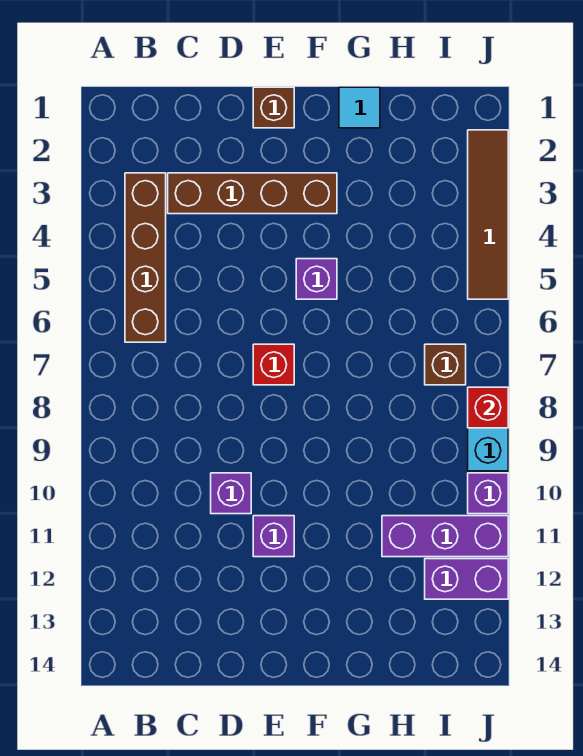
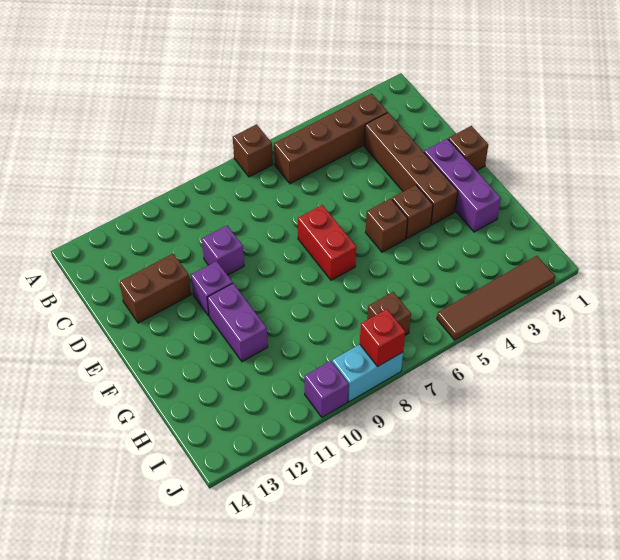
none -> brown 1x1 brick [233,124,273,177]
none -> brown 1x2 brick [120,254,191,323]
red 1x1 brick [253,344,294,385] -> red 1x2 brick [298,205,356,280]
none -> brown 1x1 brick [392,185,433,238]
purple 1x1 brick [296,259,337,299] -> brown 1x1 brick [366,198,408,252]
cyan 1x1 tile [339,87,380,128] -> none
purple 1x3 brick [382,516,508,557] -> purple 1x3 brick moved to [424,139,501,232]
purple 1x2 brick [425,559,508,599] -> purple 1x2 brick moved to [207,283,268,362]

